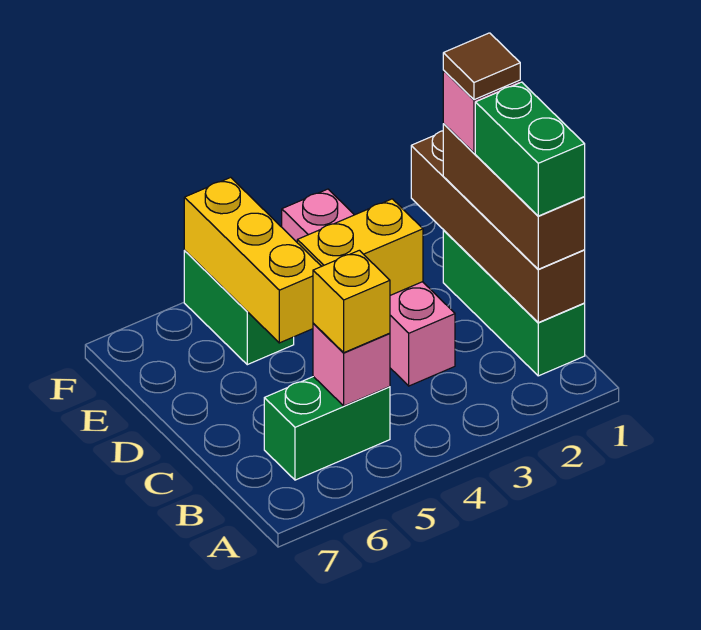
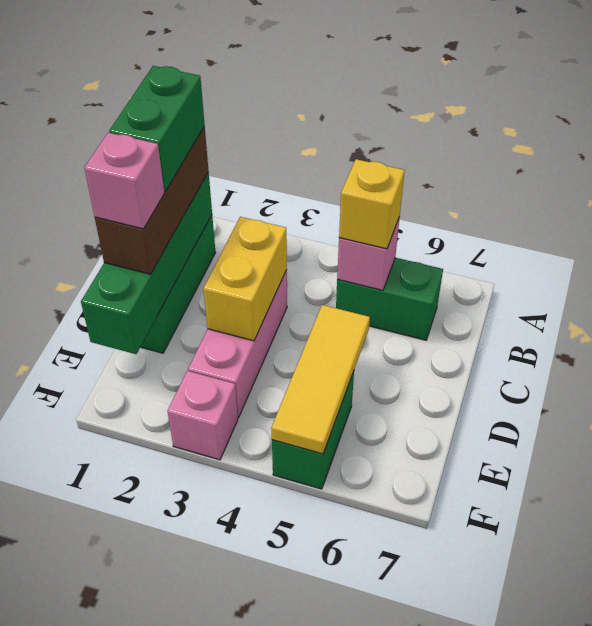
brown 1x4 brick [411,131,585,323] -> green 1x4 brick [81,172,212,354]
brown 1x1 tile [443,33,520,100] -> none
yellow 1x2 brick [297,199,423,295] -> yellow 1x2 brick turned to [203,217,287,341]
yellow 1x3 brick [184,177,321,343] -> yellow 1x3 tile [271,305,370,454]

